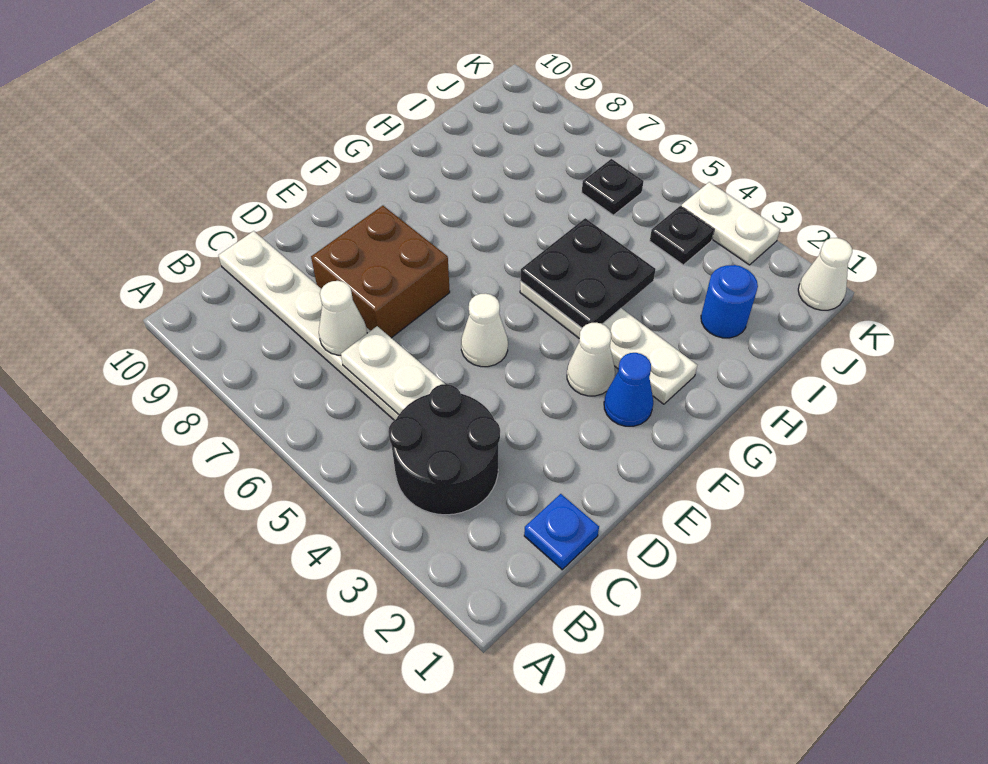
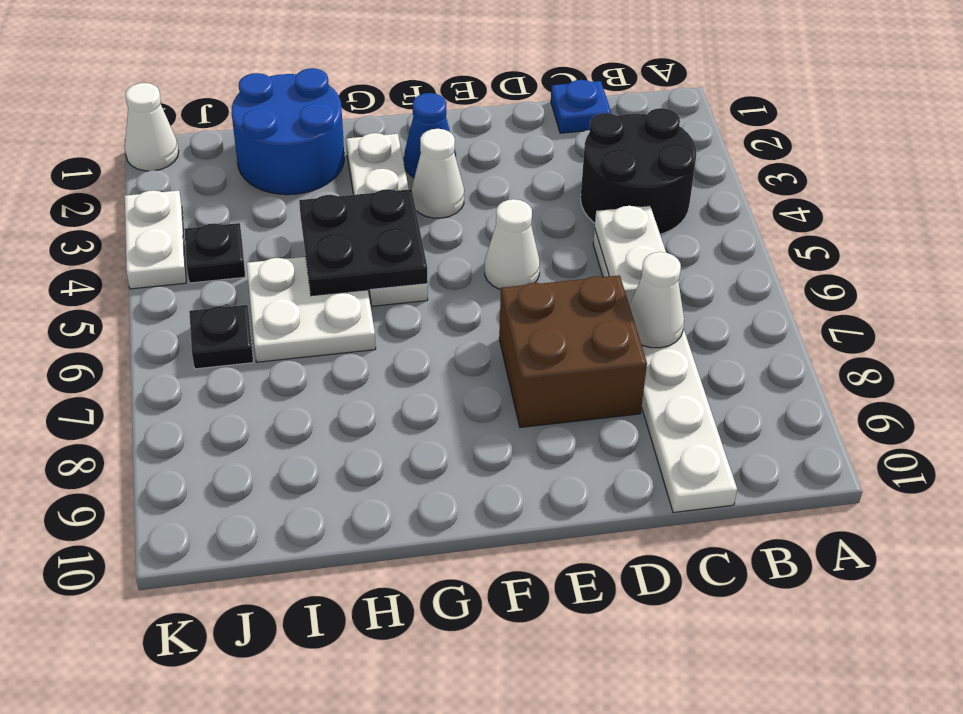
none -> white 2x2 plate [247,257,376,362]
blue 1x1 round brick [701,265,758,338] -> blue 2x2 round brick [231,68,344,195]

